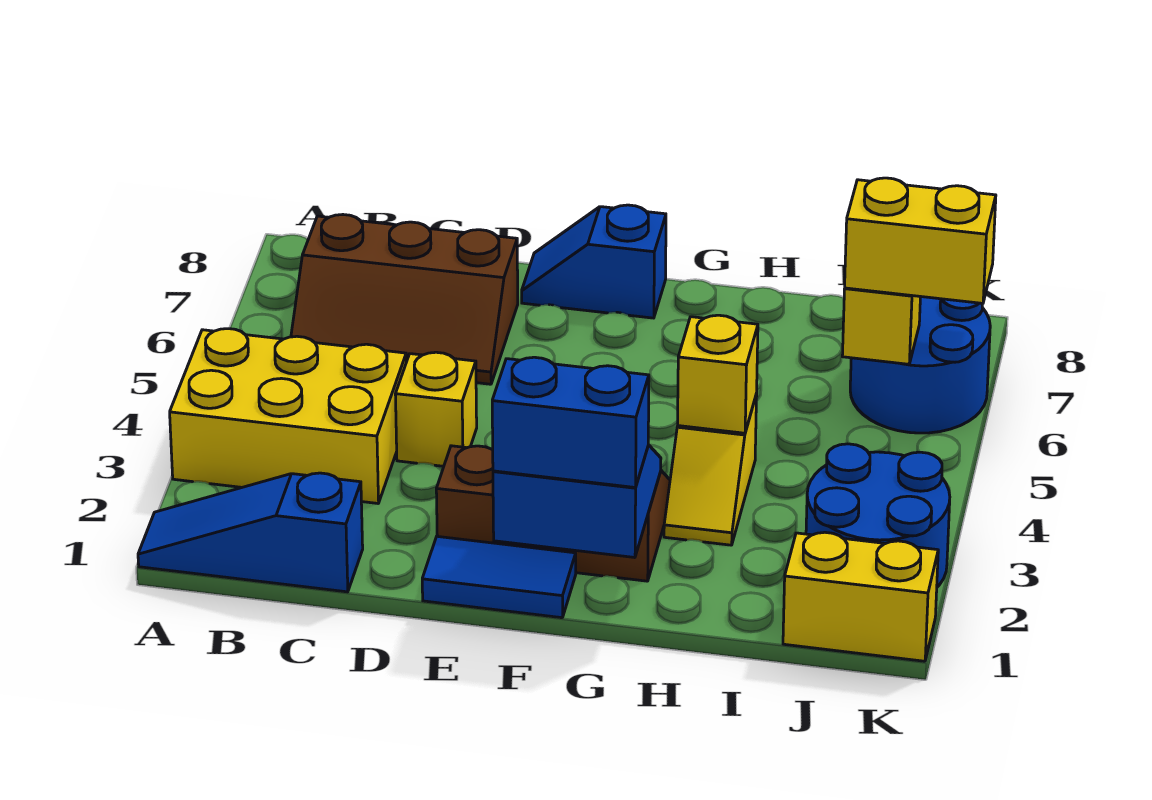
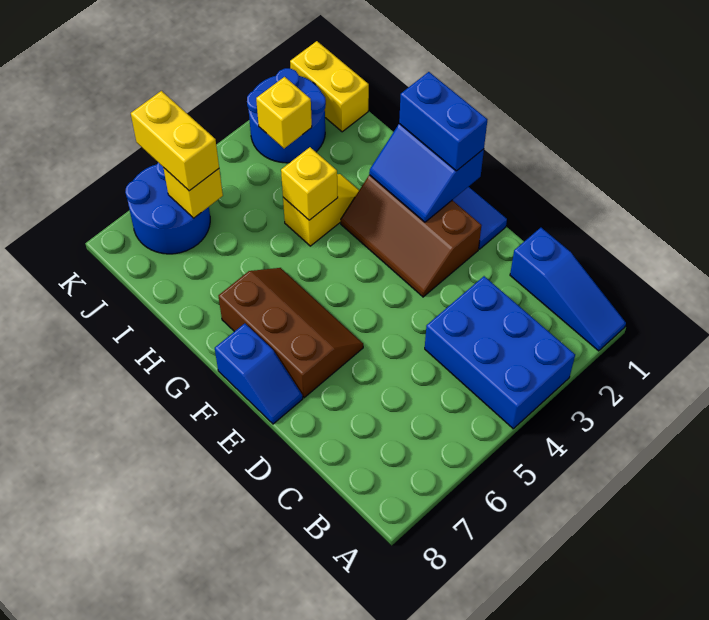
yellow 2x3 brick [170,329,406,503] -> blue 2x3 brick [425,276,575,429]
brown 2x3 slope [291,215,518,384] -> brown 2x3 slope moved to [219,268,363,398]
yellow 1x1 brick [395,352,477,466] -> yellow 1x1 brick moved to [256,77,312,148]

